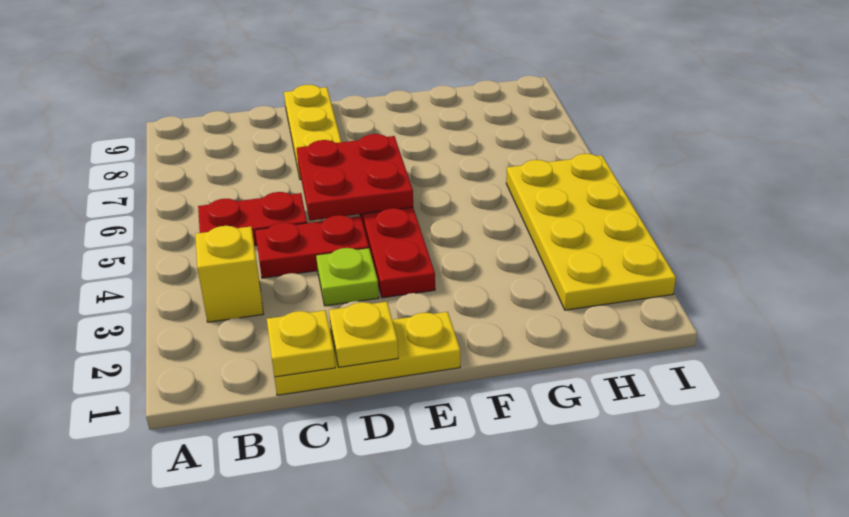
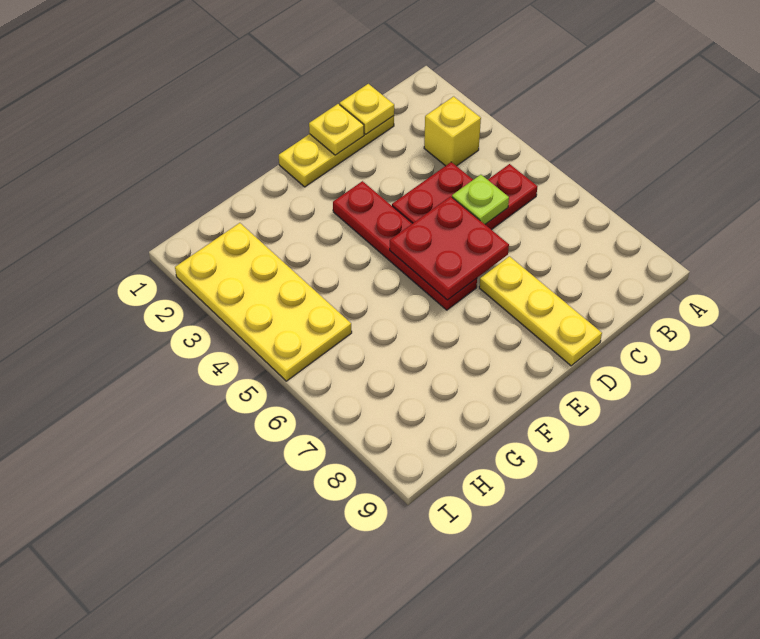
lime 1x1 plate [316,248,379,306] -> lime 1x1 plate moved to [452,175,509,224]

